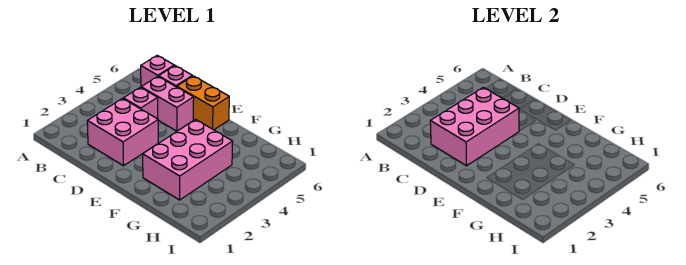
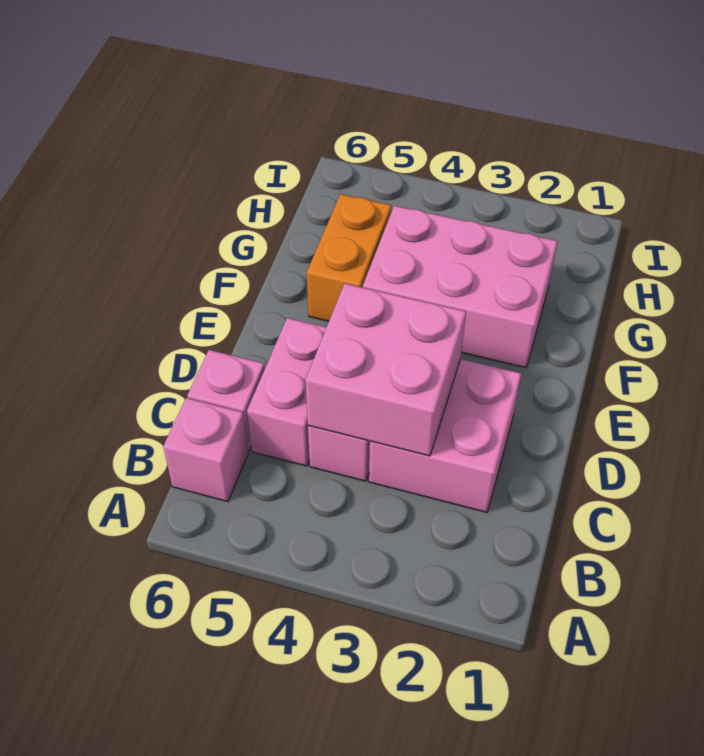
pink 2x3 brick [430,87,519,166] -> pink 2x2 brick [306,284,466,456]
orange 1x2 brick [177,76,229,130] -> orange 1x2 brick moved to [307,194,391,321]

